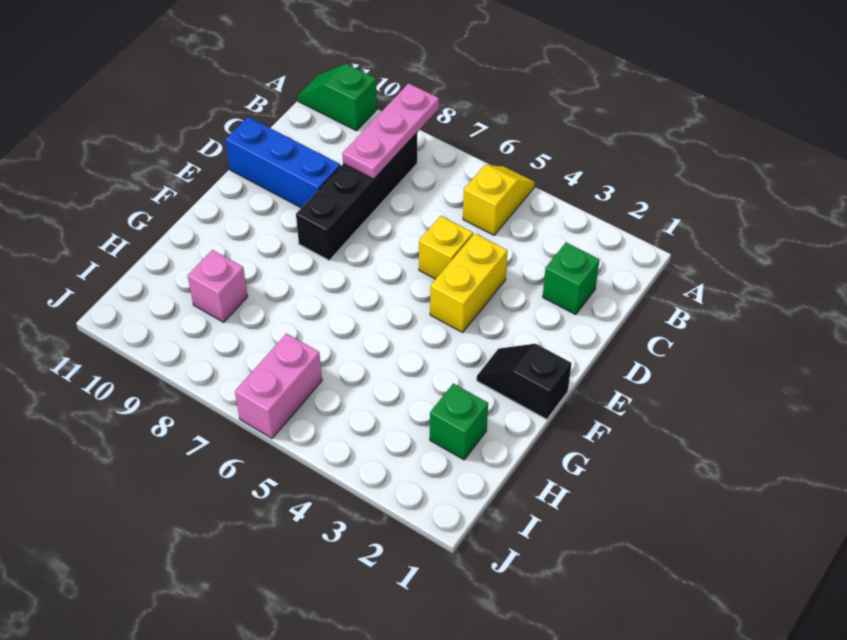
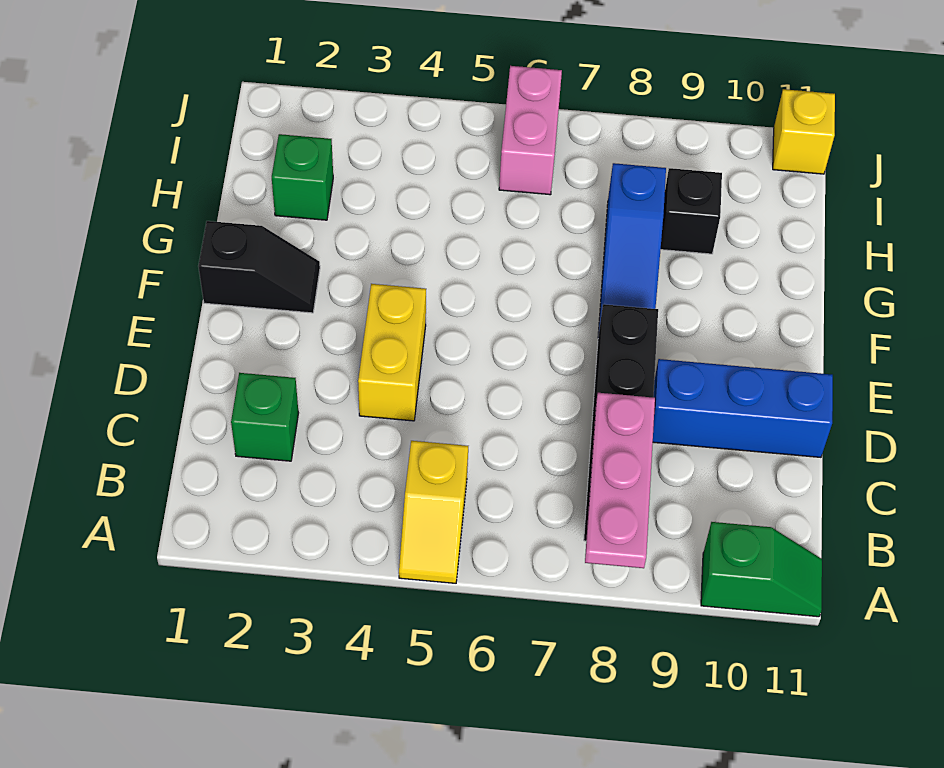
yellow 1x1 brick [419,216,473,279] -> yellow 1x1 brick moved to [773,89,835,174]
none -> blue 1x3 slope [598,163,666,336]
pink 1x1 brick [188,250,248,322] -> black 1x1 brick [661,168,722,254]

